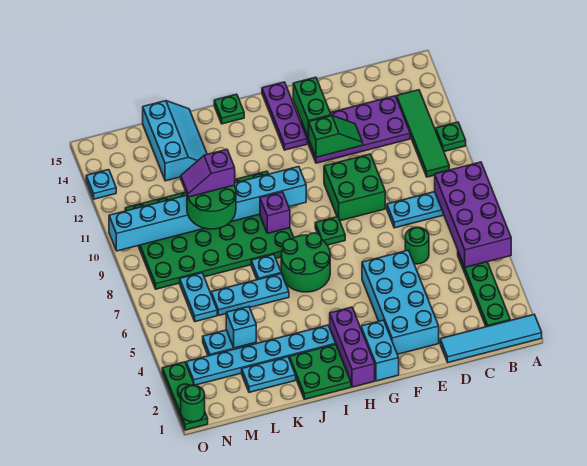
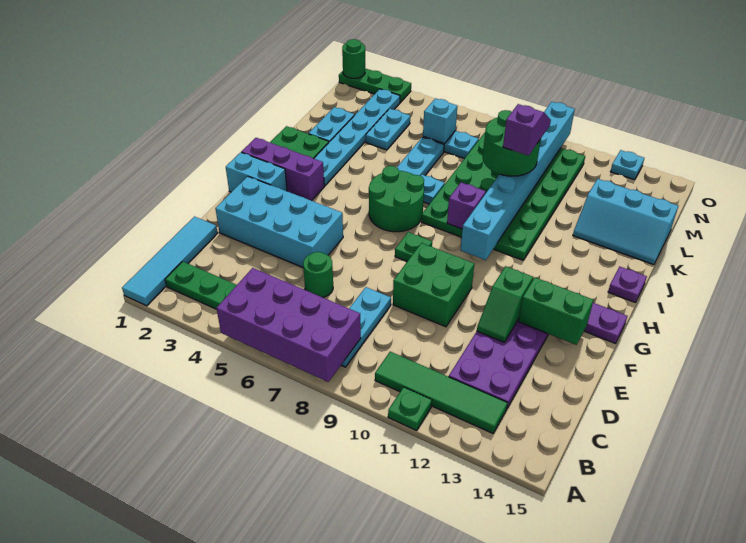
green 1x1 plate [214,94,244,124] -> purple 1x1 plate [608,267,647,303]
cyan 1x1 brick [226,307,256,348] -> cyan 1x1 brick moved to [423,98,457,144]

